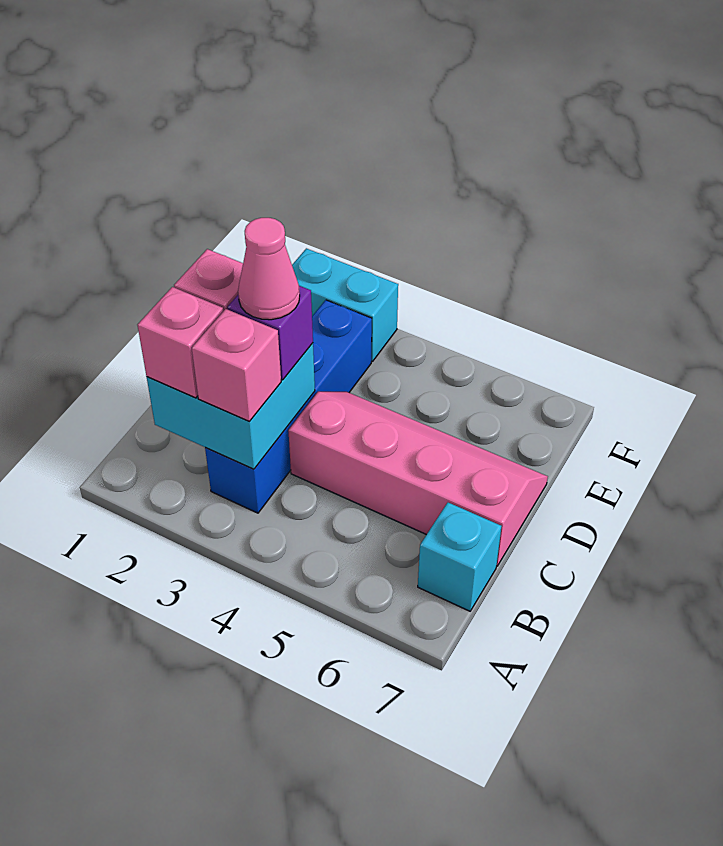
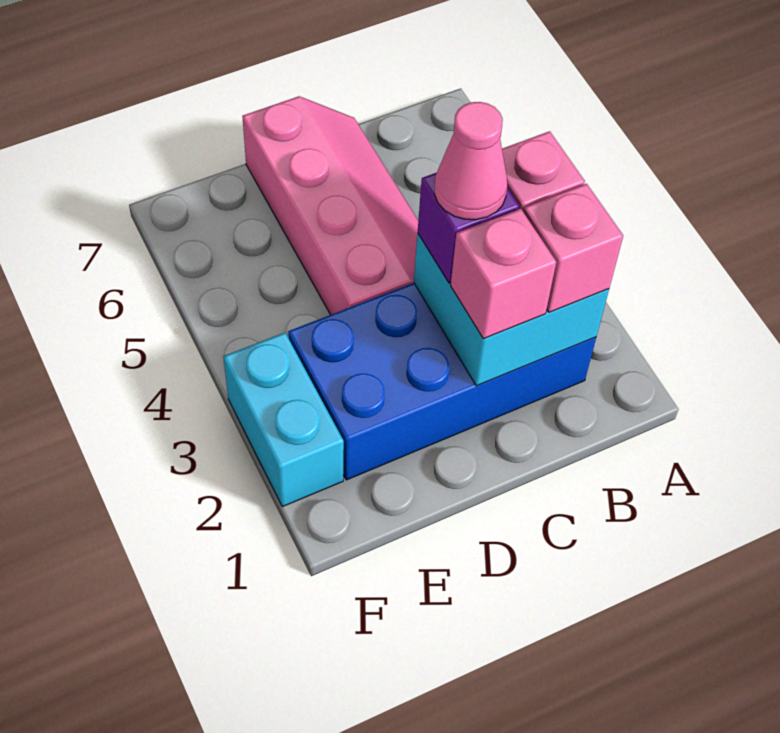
blue 1x4 brick [205,300,372,513] -> blue 2x4 brick [288,283,596,480]
cyan 1x1 brick [418,503,501,611] -> none
pink 2x4 slope [288,392,548,566] -> pink 2x4 slope turned to [242,96,418,315]

